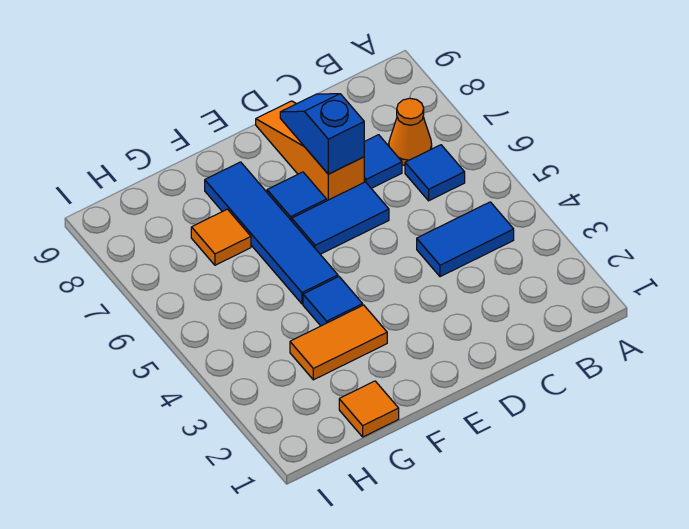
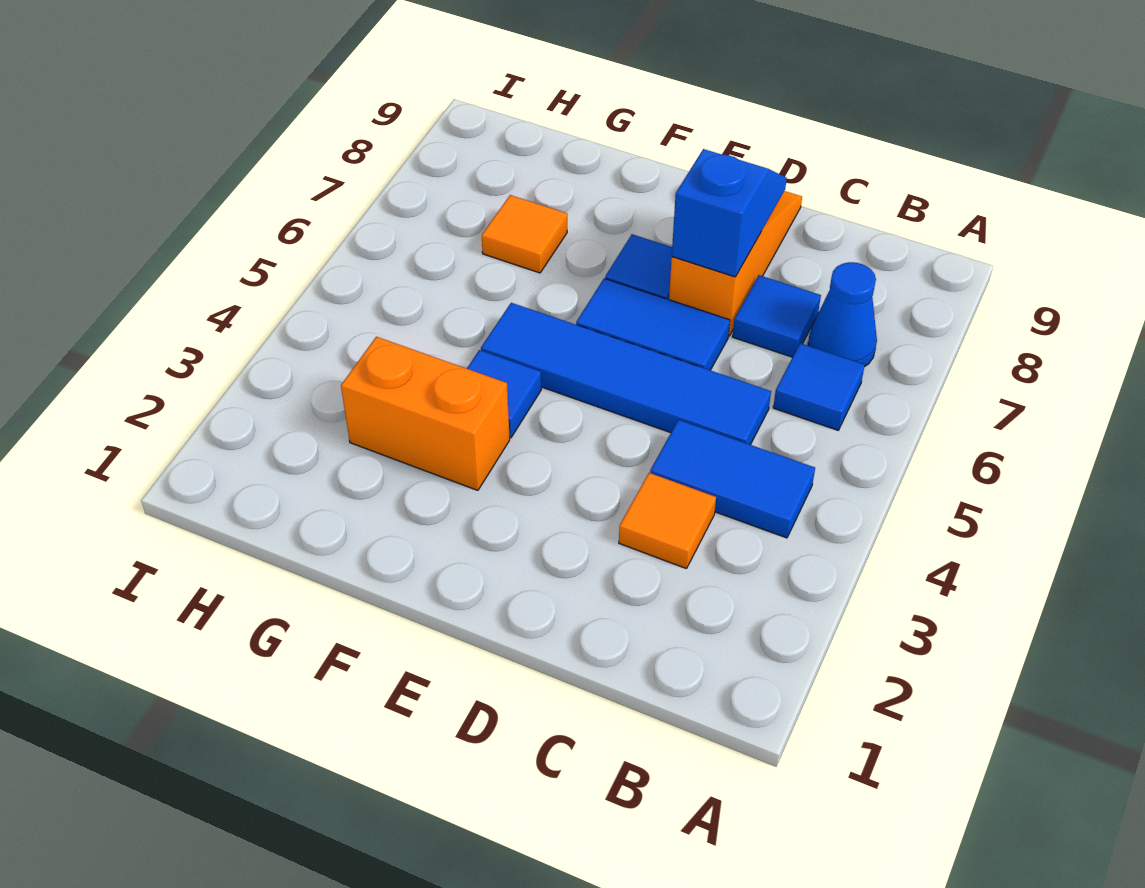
orange 1x1 cone [389,98,432,165] -> blue 1x1 cone [808,262,877,366]
orange 1x2 tile [290,305,387,380] -> orange 1x2 brick [341,337,510,490]
blue 1x4 tile [205,162,338,304] -> blue 1x4 tile turned to [481,303,771,445]
orange 1x1 tile [339,381,399,437] -> orange 1x1 tile moved to [619,473,716,569]

